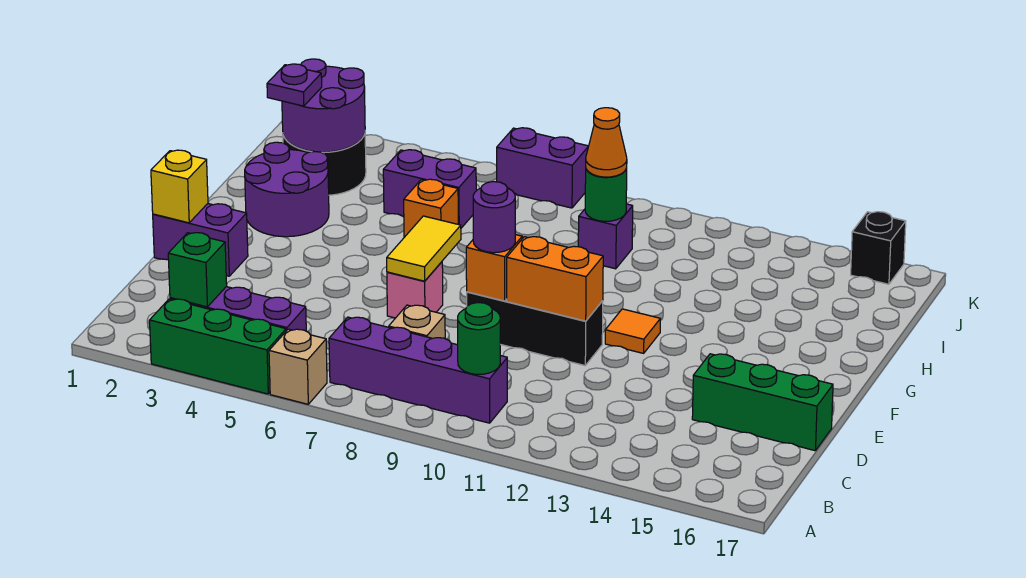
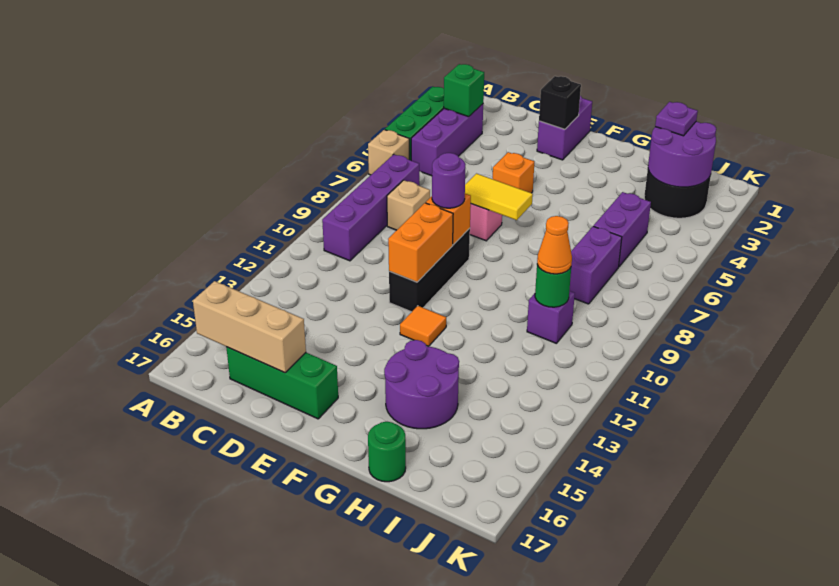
green 1x1 round brick [458,303,500,374] -> green 1x1 round brick moved to [368,422,406,482]
none -> tan 1x3 brick [193,281,306,373]
green 1x3 brick [692,354,833,451] -> green 1x3 brick turned to [226,347,338,419]
yellow 1x1 brick [151,150,208,223] -> none
purple 2x2 round brick [245,142,329,237] -> purple 2x2 round brick moved to [384,340,459,429]
orange 1x1 brick [404,179,458,237] -> orange 1x1 brick moved to [493,152,534,193]
purple 1x2 brick [497,128,588,208] -> purple 1x2 brick moved to [569,226,622,304]
black 1x1 brick [851,212,906,284] -> black 1x1 brick moved to [539,76,581,129]

